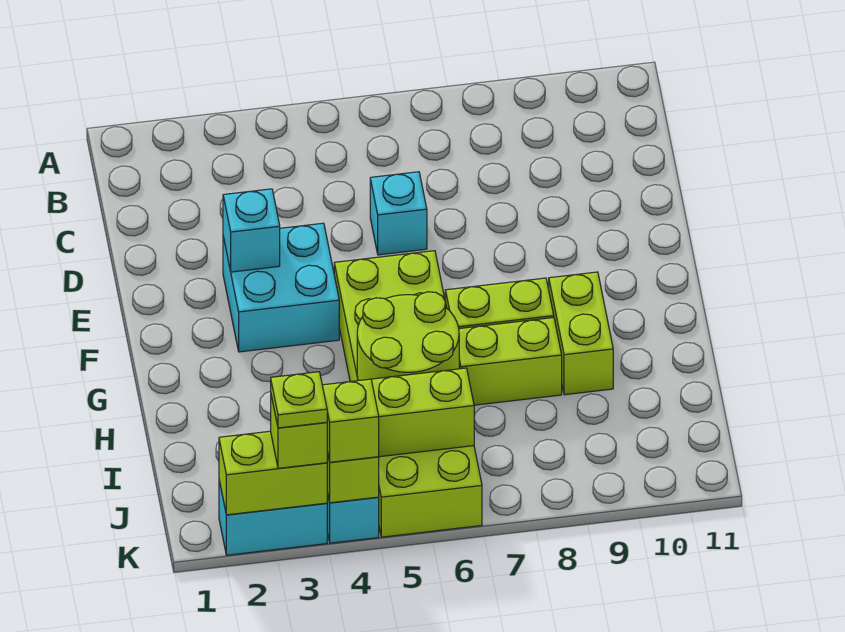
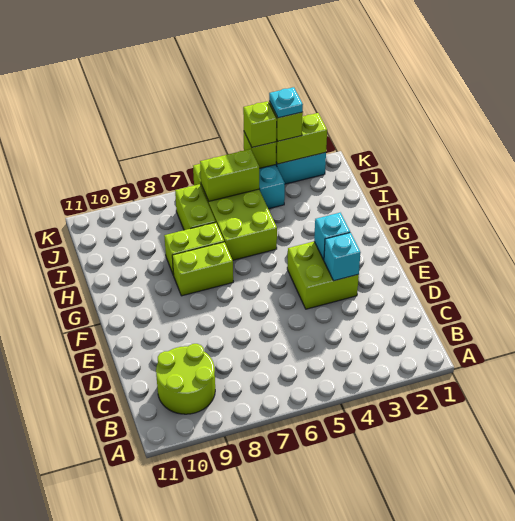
cyan 1x1 brick [370,172,427,255] -> cyan 1x1 brick moved to [314,213,350,260]
cyan 2x2 brick [223,223,339,352] -> lime 2x2 brick [287,242,359,309]
lime 2x6 brick [334,251,482,537] -> lime 2x4 brick [193,164,277,260]
lime 1x2 brick [549,272,613,395] -> lime 1x2 brick moved to [175,184,216,230]
lime 2x2 round brick [357,292,459,381] -> lime 2x2 round brick moved to [156,344,215,414]
lime 1x1 plate [271,372,327,428] -> cyan 1x1 plate [269,87,303,118]

